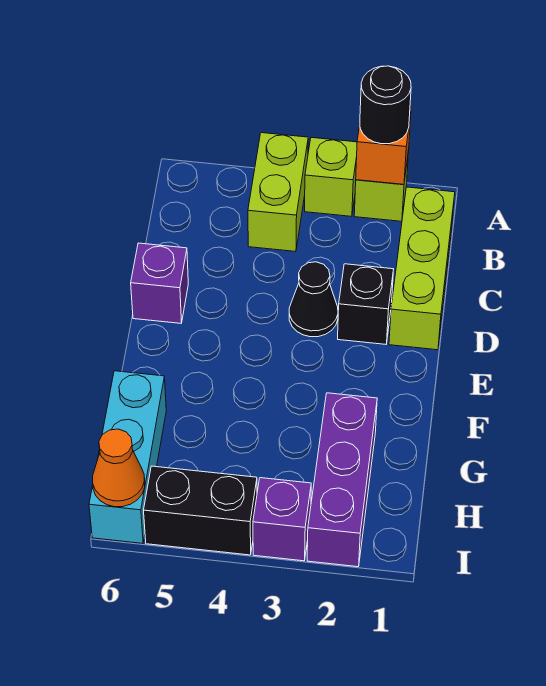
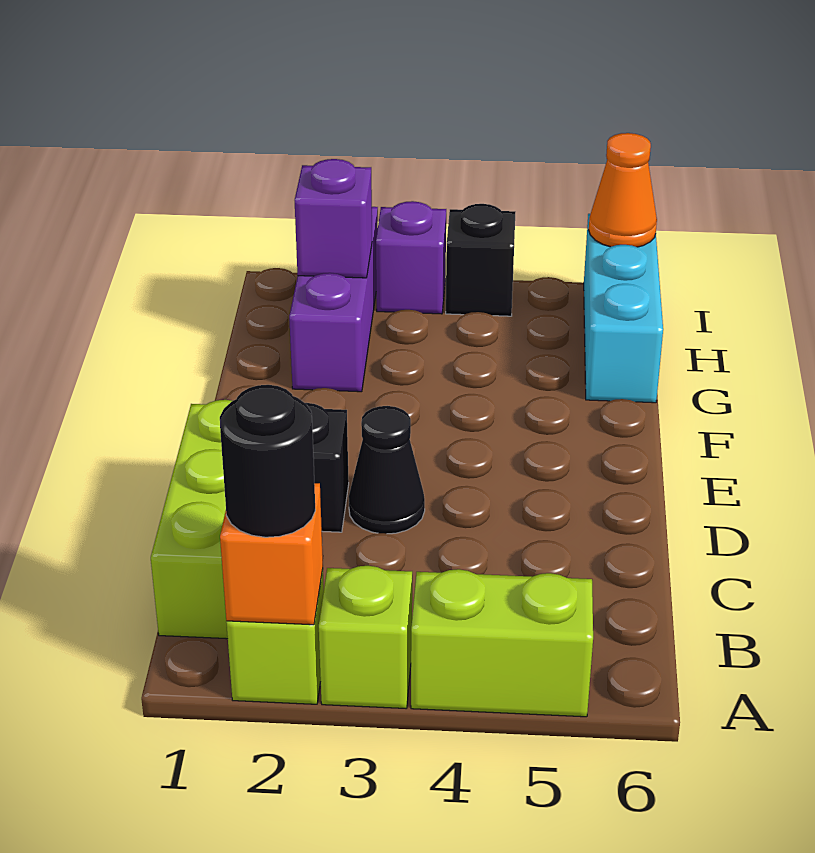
lime 1x2 brick [248,133,308,252] -> lime 1x2 brick turned to [411,569,593,717]
purple 1x1 brick [131,243,188,323] -> purple 1x1 brick moved to [295,159,372,278]
black 1x2 brick [144,466,257,555] -> black 1x1 brick [446,204,515,316]

